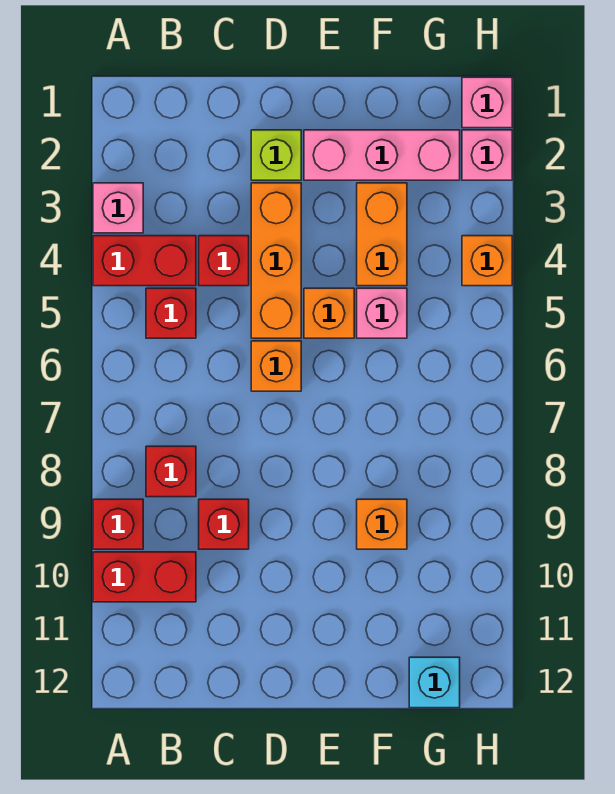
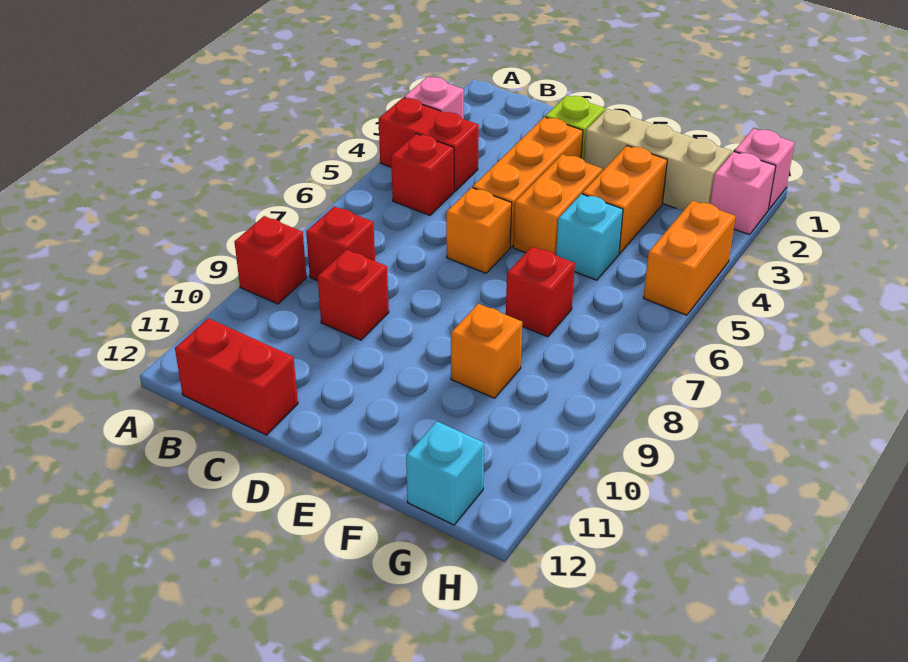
red 1x2 brick [93,552,196,602] -> red 1x2 brick moved to [175,318,298,435]
red 1x1 brick [199,236,249,286] -> red 1x1 brick moved to [506,247,575,337]
pink 1x3 brick [304,130,460,180] -> tan 1x3 brick [584,109,731,210]
orange 1x1 brick [304,288,354,338] -> orange 1x2 brick [513,154,602,255]
pink 1x1 brick [357,288,407,338] -> cyan 1x1 brick [556,194,623,280]
orange 1x1 brick [462,236,512,286] -> orange 1x2 brick [644,200,736,315]

